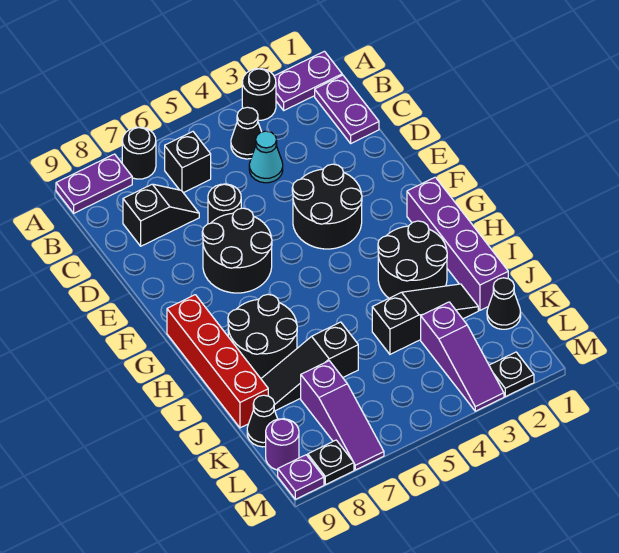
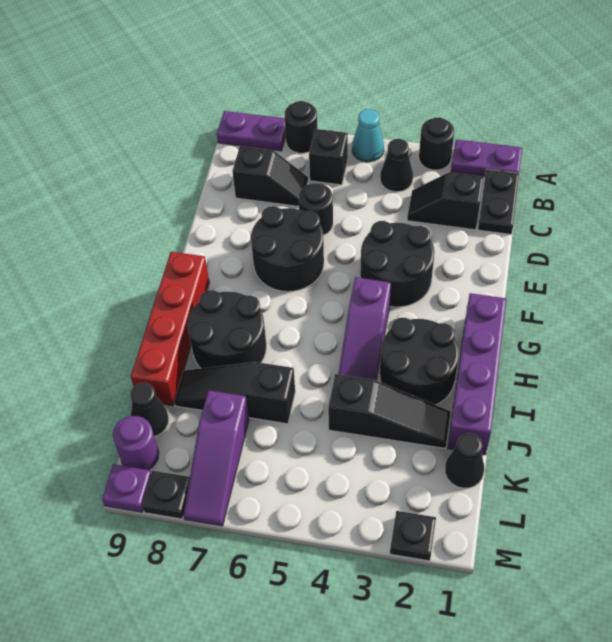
purple 1x2 plate [315,75,379,143] -> black 1x2 plate [478,169,519,234]
none -> black 1x2 slope [407,172,484,230]
cyan 1x1 cone [249,131,283,183] -> cyan 1x1 cone moved to [352,109,384,162]
purple 1x3 slope [421,302,504,411] -> purple 1x3 slope moved to [338,277,391,380]

